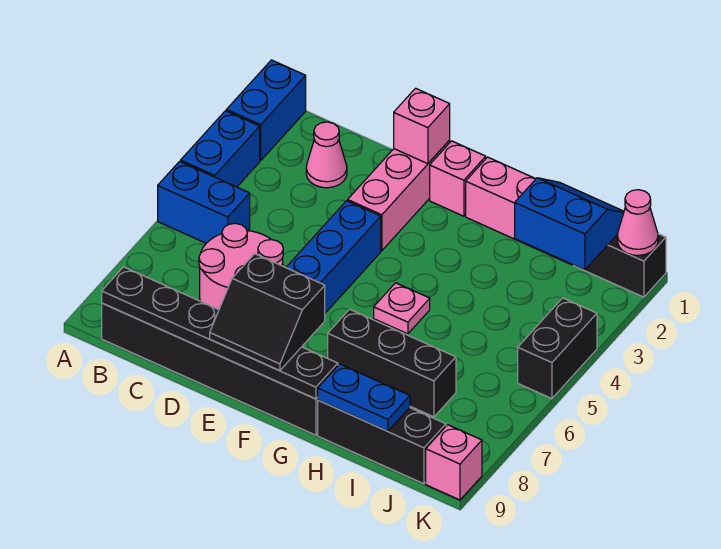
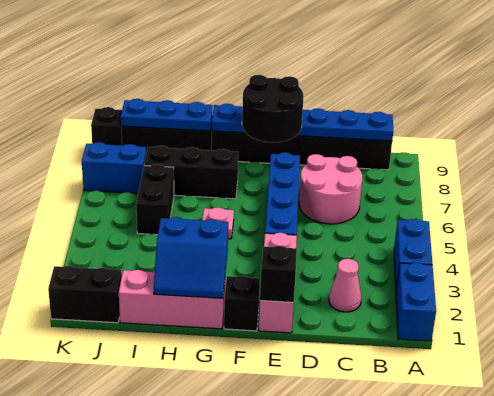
blue 1x2 brick [158,162,250,243] -> blue 1x2 brick moved to [82,142,146,193]
black 1x6 plate [102,267,338,399] -> blue 1x6 plate [212,104,393,141]
pink 1x1 brick [394,88,450,164] -> black 1x1 brick [260,246,297,302]
black 2x2 slope [210,254,325,371] -> black 2x2 round brick [242,75,304,142]
pink 1x1 brick [430,141,486,216] -> black 1x1 brick [224,276,260,331]
blue 1x2 plate [317,364,410,431] -> blue 1x3 plate [121,99,213,131]
blue 2x2 slope [515,178,624,270] -> blue 2x2 slope moved to [154,217,228,298]
pink 1x1 cone [617,190,658,255] -> none
black 1x2 brick [518,298,597,399] -> black 1x2 brick moved to [136,164,174,235]
pink 1x1 brick [426,425,482,500] -> black 1x1 brick [91,107,122,145]

